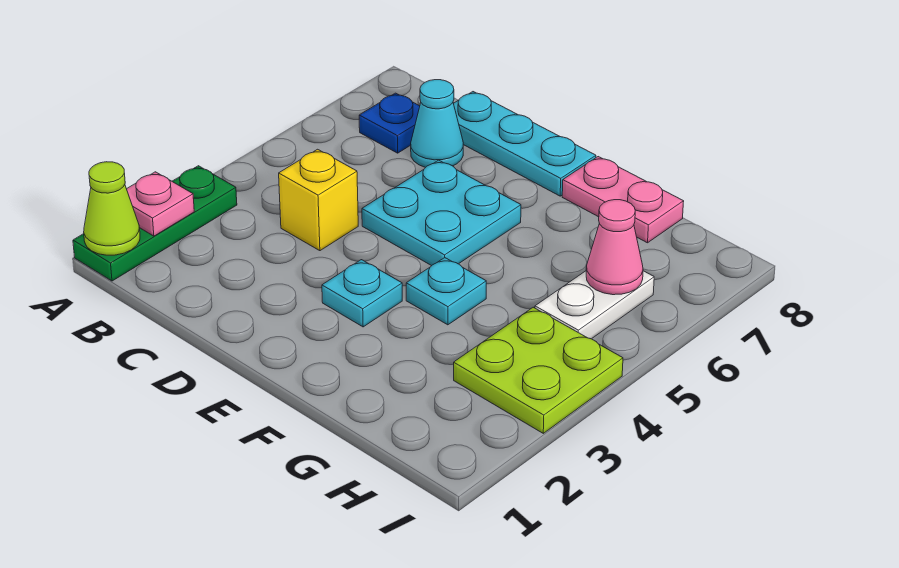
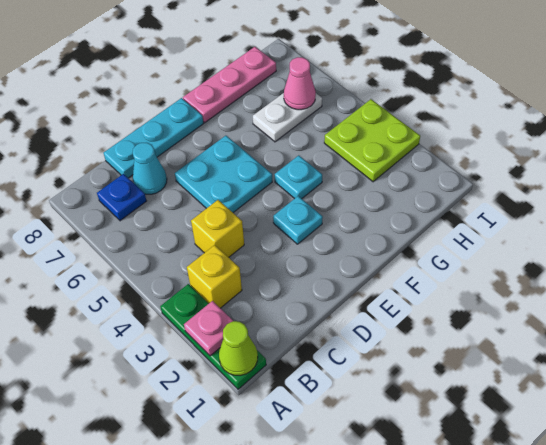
none -> yellow 1x1 brick [187,245,242,308]
pink 1x2 plate [562,157,684,243] -> pink 1x3 plate [183,47,276,123]
white 1x2 plate [535,271,654,339] -> white 1x2 plate turned to [253,93,322,142]

